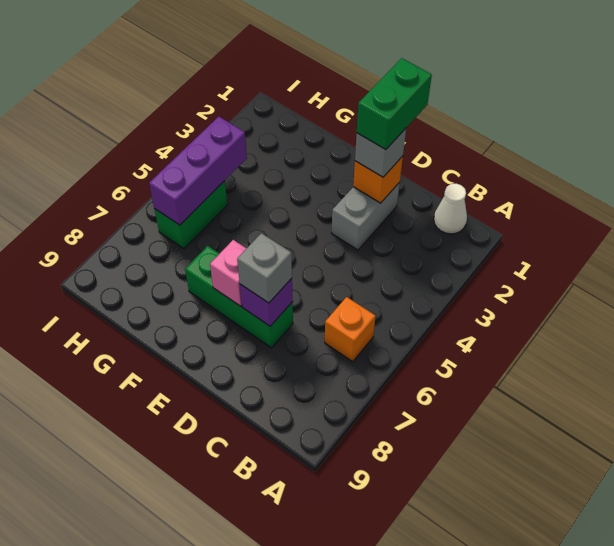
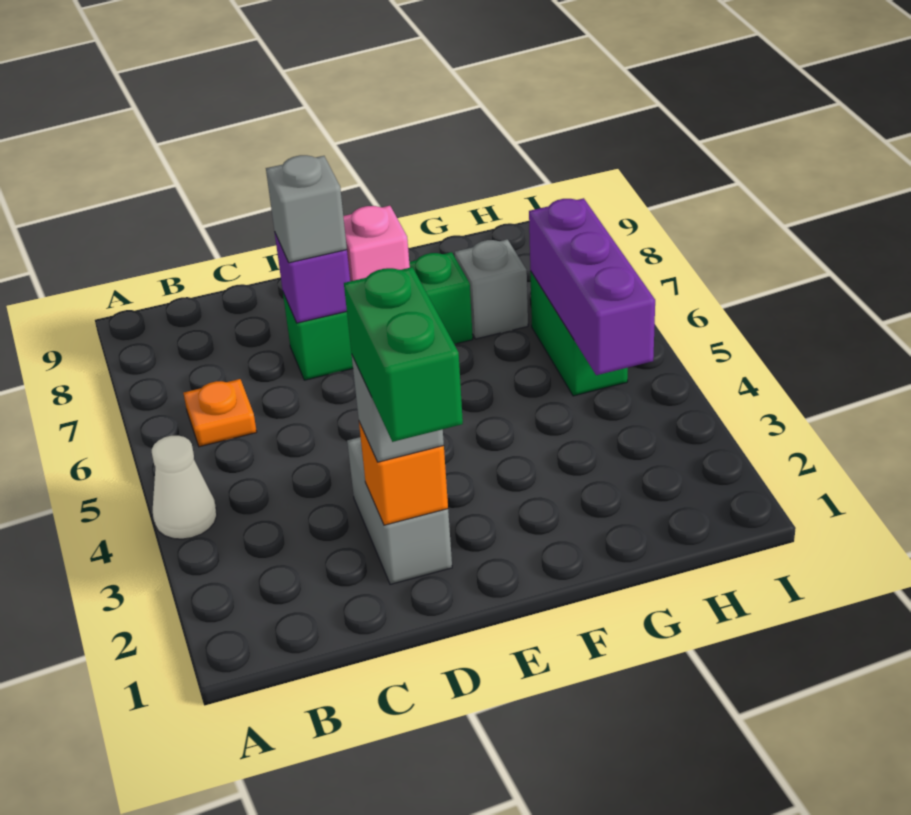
white 1x1 cone [434,184,467,234] -> white 1x1 cone moved to [152,436,217,539]
orange 1x1 brick [325,297,376,362] -> orange 1x1 plate [183,379,257,447]
none -> grey 1x1 brick [455,239,528,339]

